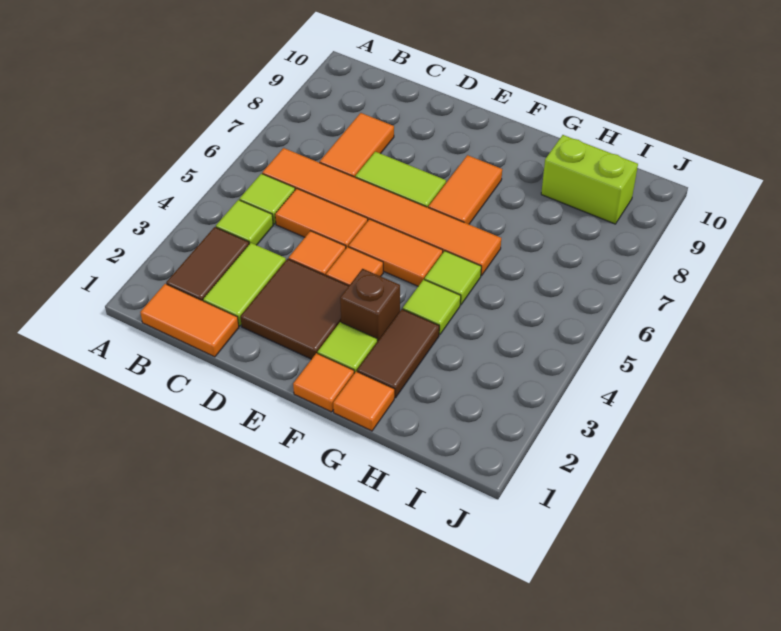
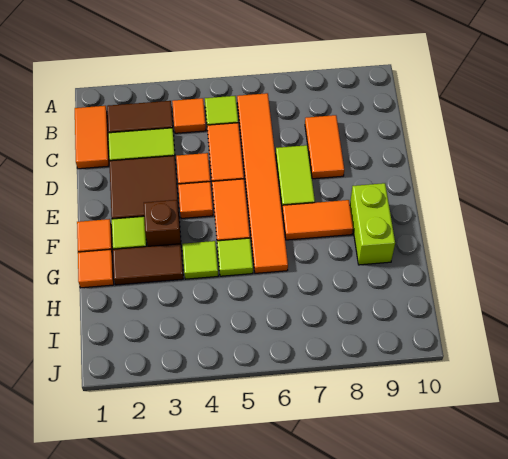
lime 1x1 tile [216,200,273,245] -> orange 1x1 tile [172,98,206,133]
orange 1x2 tile [320,113,394,177] -> orange 1x2 tile turned to [305,115,344,179]
lime 1x2 brick [541,135,638,224] -> lime 1x2 brick moved to [350,183,395,265]

